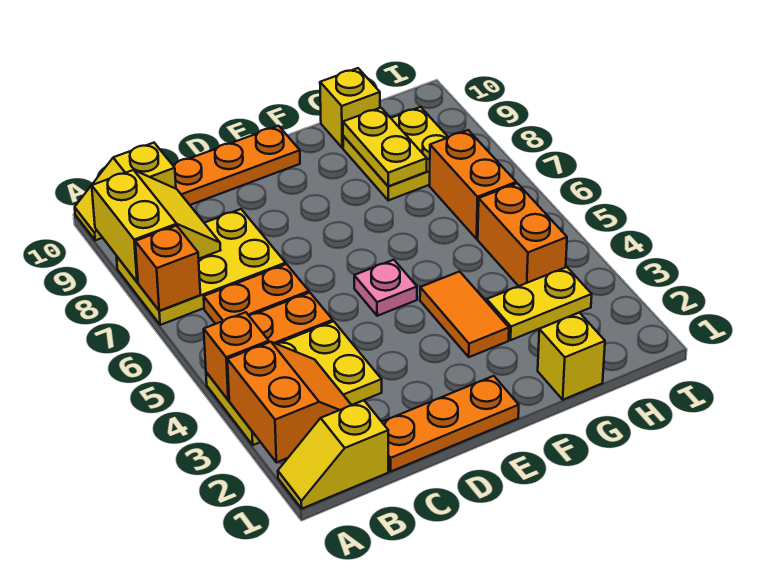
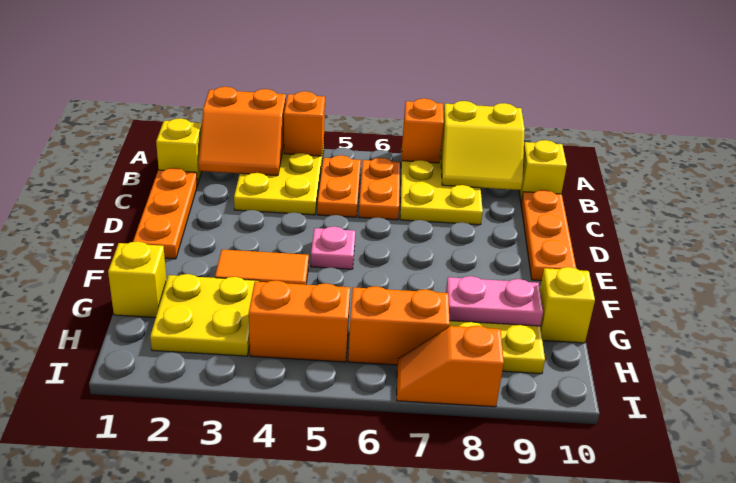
yellow 1x2 plate [487,267,592,340] -> yellow 2x2 plate [150,274,258,356]
yellow 1x2 plate [343,108,427,186] -> pink 1x2 plate [446,276,543,326]
none -> orange 1x2 slope [397,326,504,407]

